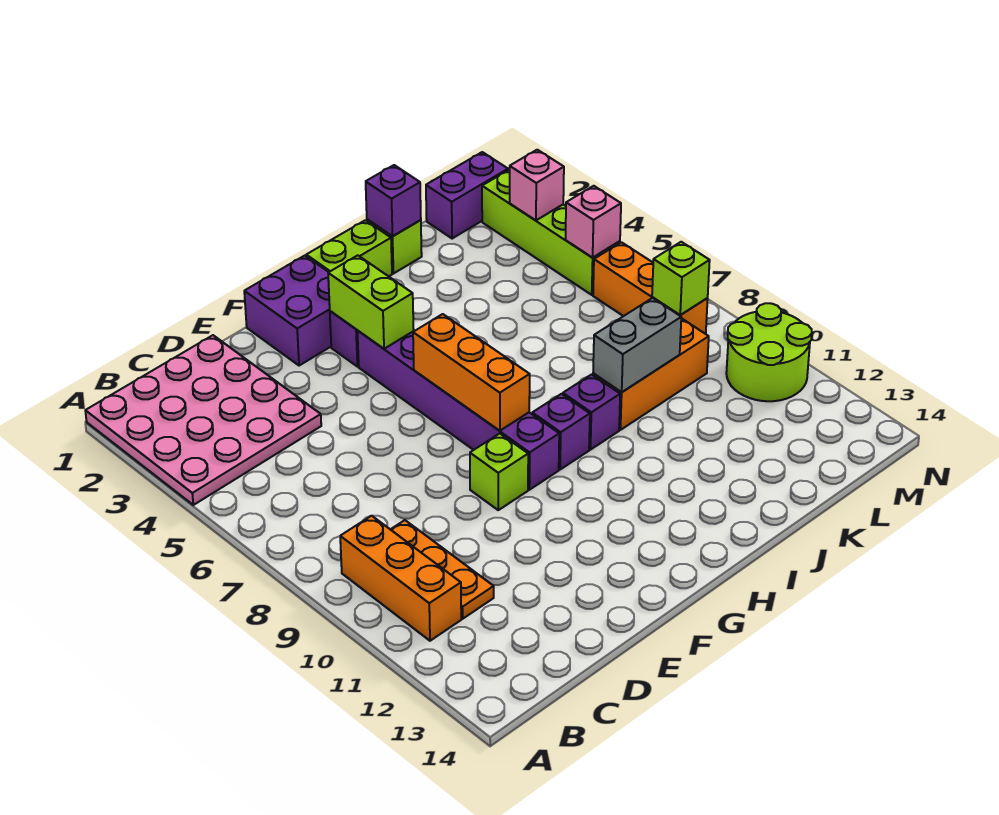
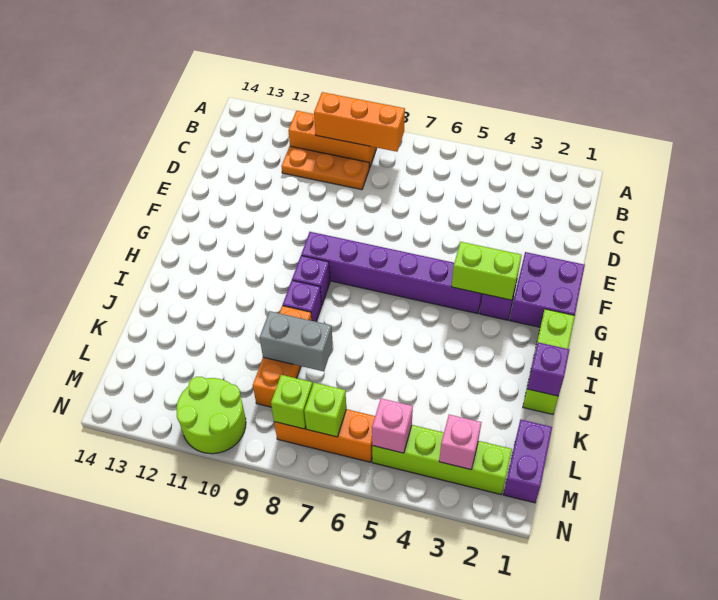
pink 4x4 plate [85,335,321,505] -> none
lime 1x1 brick [470,434,528,510] -> lime 1x1 brick moved to [304,382,346,437]
orange 1x3 brick [413,314,530,431] -> orange 1x3 brick moved to [314,92,405,152]
grey 1x2 brick [593,298,681,392] -> grey 1x2 brick turned to [260,311,333,371]

